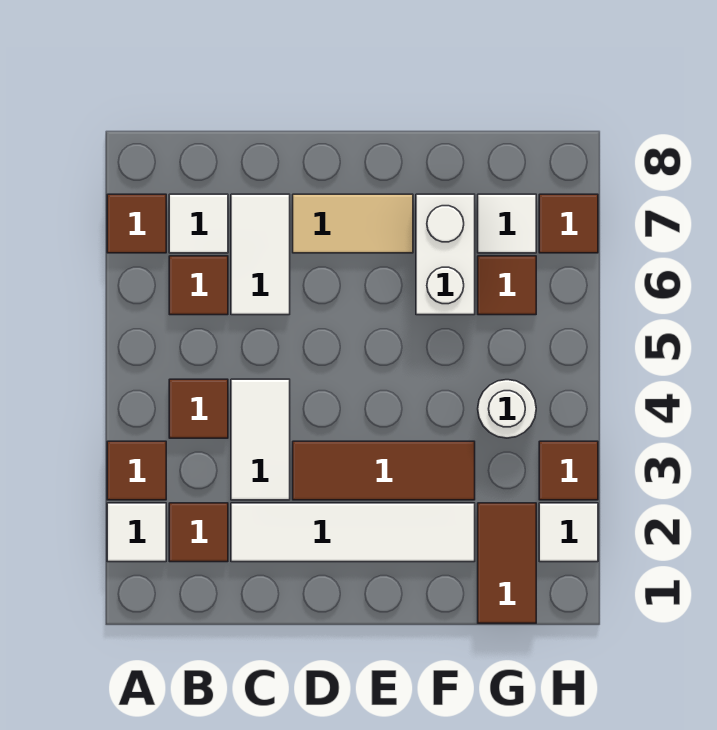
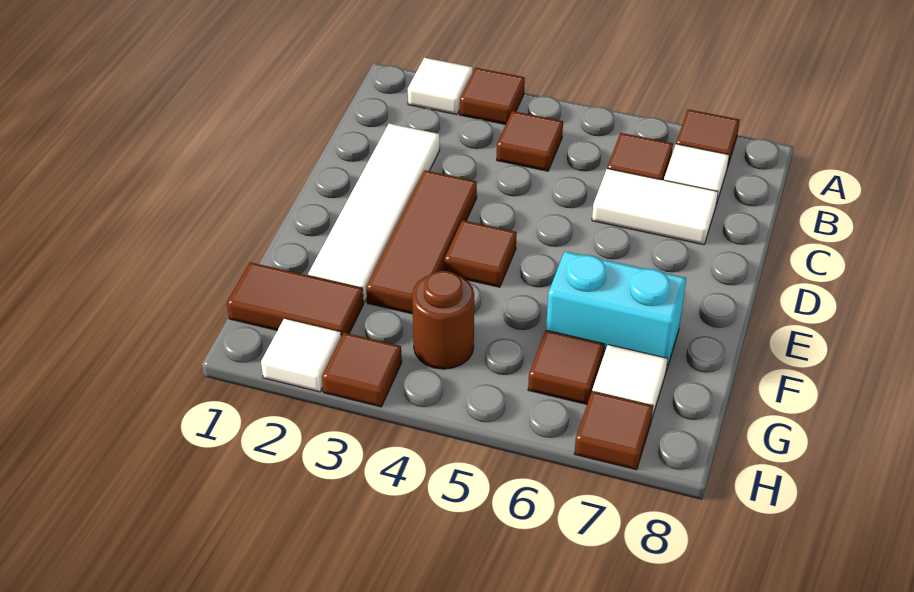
brown 1x1 tile [169,503,228,562] -> brown 1x1 tile moved to [445,220,517,287]
white 1x2 tile [231,379,290,500] -> none
tan 1x2 tile [293,194,413,253] -> none
white 1x2 brick [416,194,475,315] -> cyan 1x2 brick [546,251,686,371]
white 1x1 round brick [478,380,536,438] -> brown 1x1 round brick [412,271,474,369]

